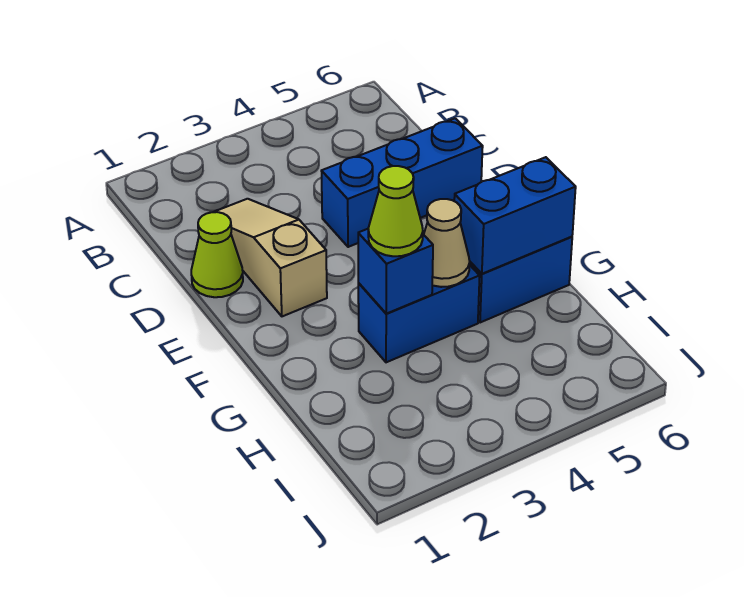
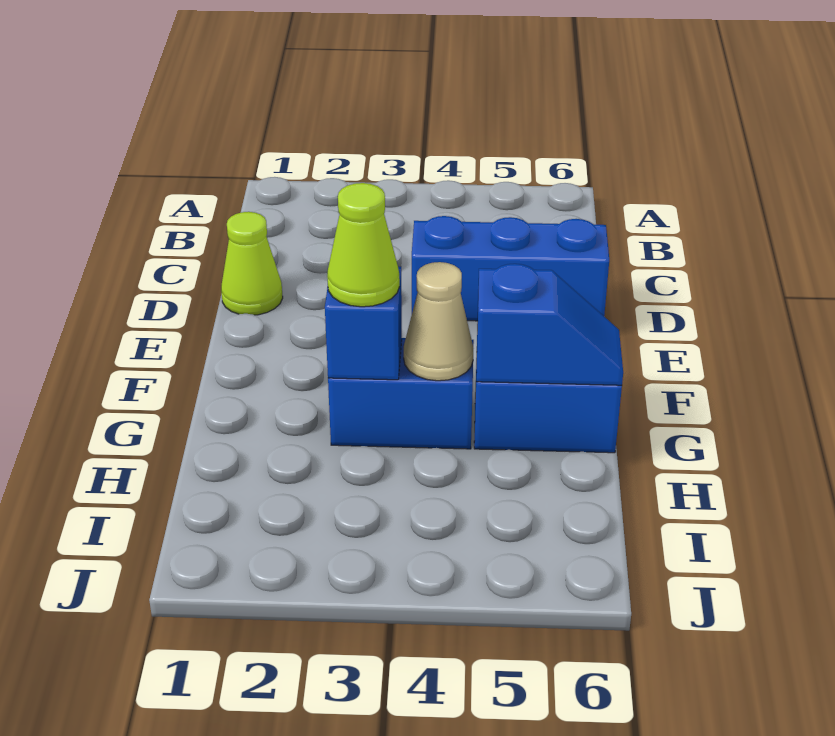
tan 1x3 slope [215,199,327,316] -> none
blue 1x2 brick [454,157,576,274] -> blue 1x2 slope [476,264,623,385]

